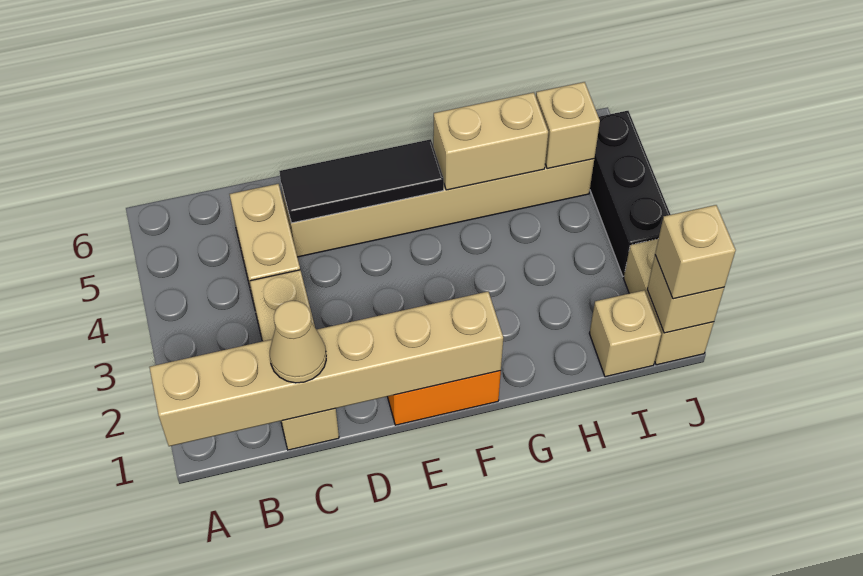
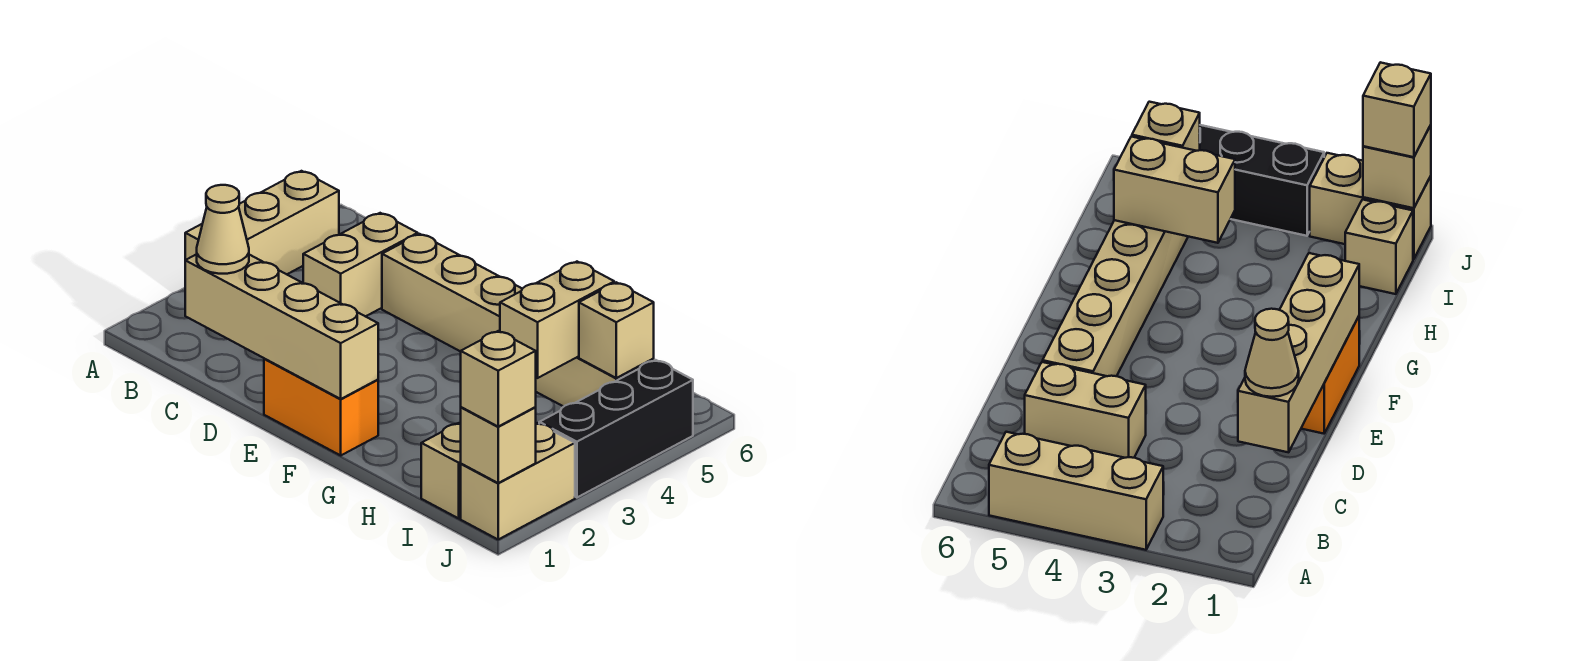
tan 1x6 brick [149,291,503,446] -> tan 1x4 brick [185,254,378,399]
tan 1x3 brick [250,270,339,450] -> tan 1x3 brick moved to [185,171,339,274]
black 1x3 tile [279,139,444,223] -> none
tan 1x2 brick [433,92,548,190] -> tan 1x2 brick turned to [500,262,614,378]

